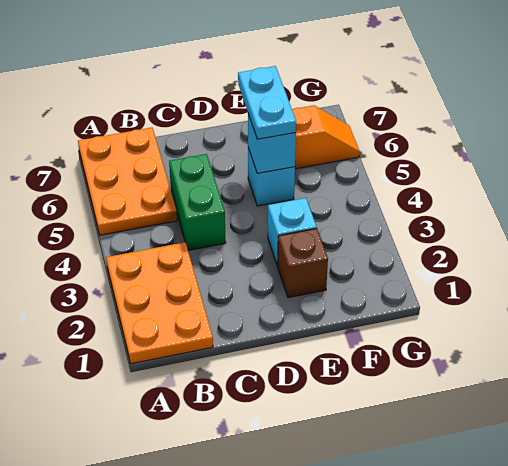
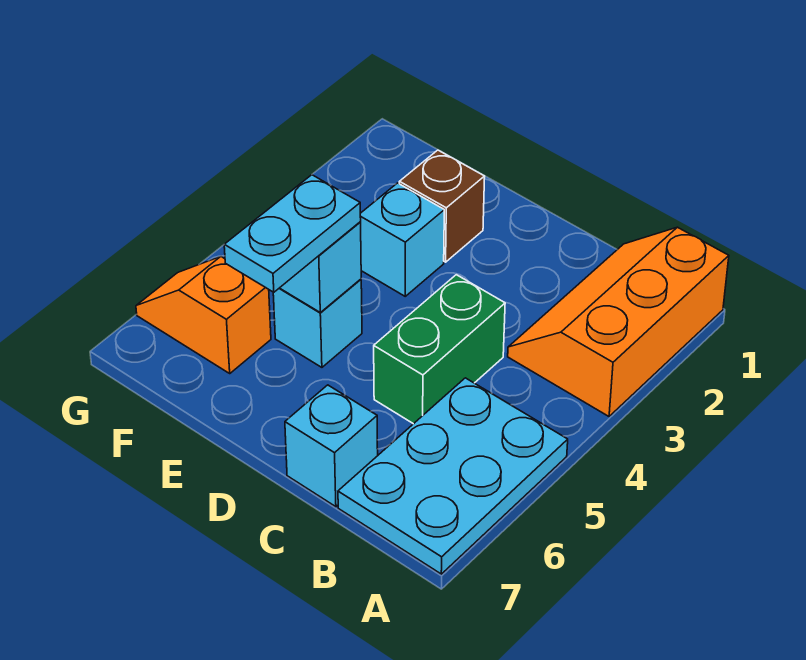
orange 2x3 plate [106,242,213,364] -> orange 2x3 slope [508,227,729,416]
orange 2x3 plate [78,128,177,235] -> cyan 2x3 plate [338,378,568,574]
none -> cyan 1x1 brick [285,385,378,507]

